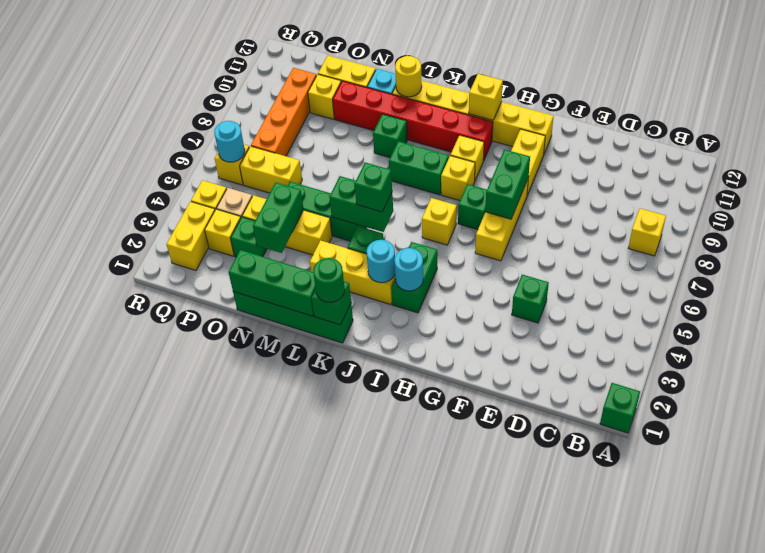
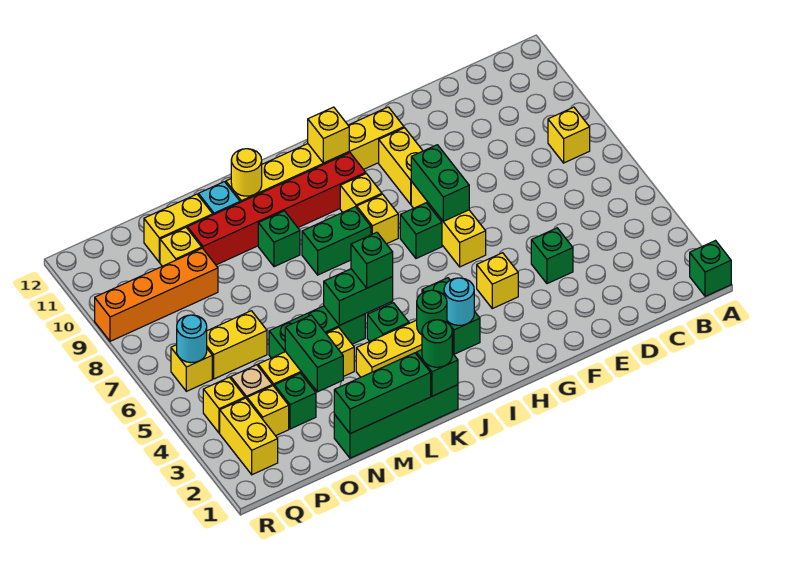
yellow 1x1 brick [422,198,457,245] -> yellow 1x1 brick moved to [477,253,518,309]
cyan 1x1 round brick [366,240,395,283] -> green 1x1 round brick [417,290,447,335]
orange 1x4 brick [251,68,317,156] -> orange 1x4 brick turned to [95,248,218,341]

